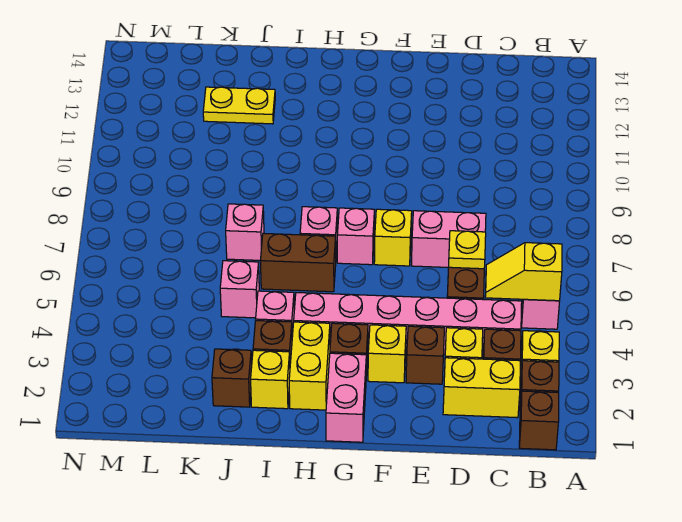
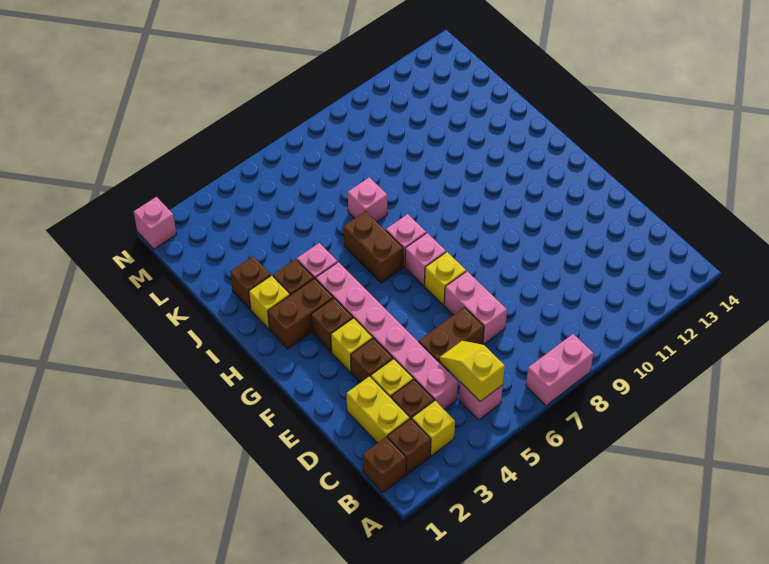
yellow 1x1 plate [449,231,486,269] -> none
pink 1x2 brick [326,353,366,442] -> pink 1x2 brick moved to [526,334,594,406]
yellow 1x2 brick [289,322,330,410] -> brown 1x2 brick [268,278,333,349]
pink 1x1 brick [220,261,259,318] -> pink 1x1 brick moved to [134,197,176,249]
yellow 1x2 plate [203,87,275,124] -> none

